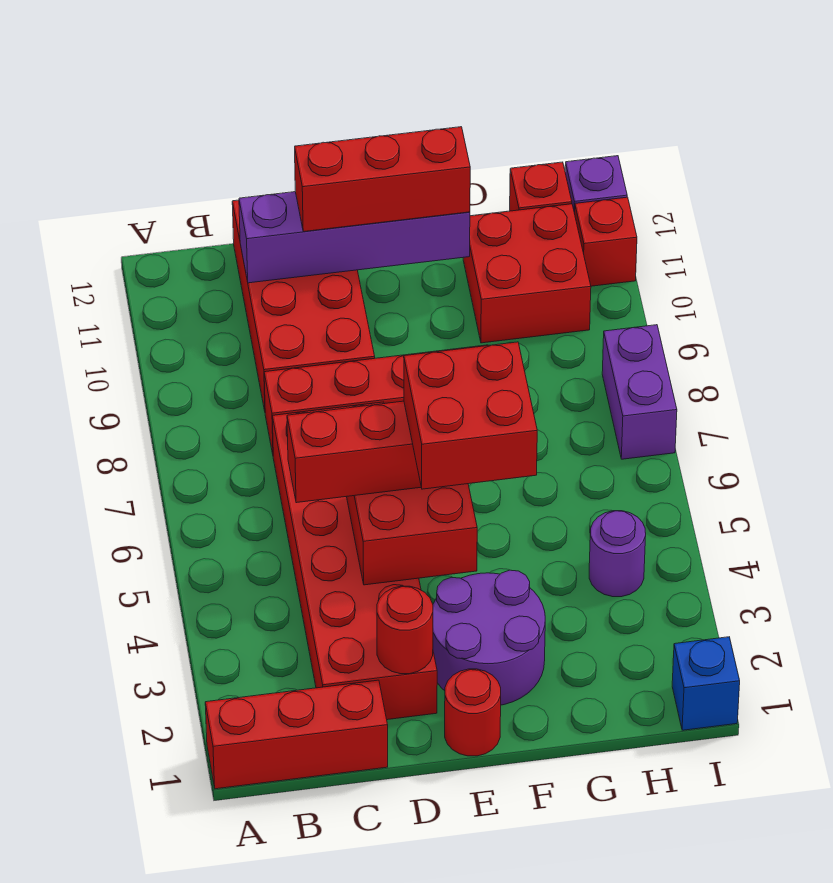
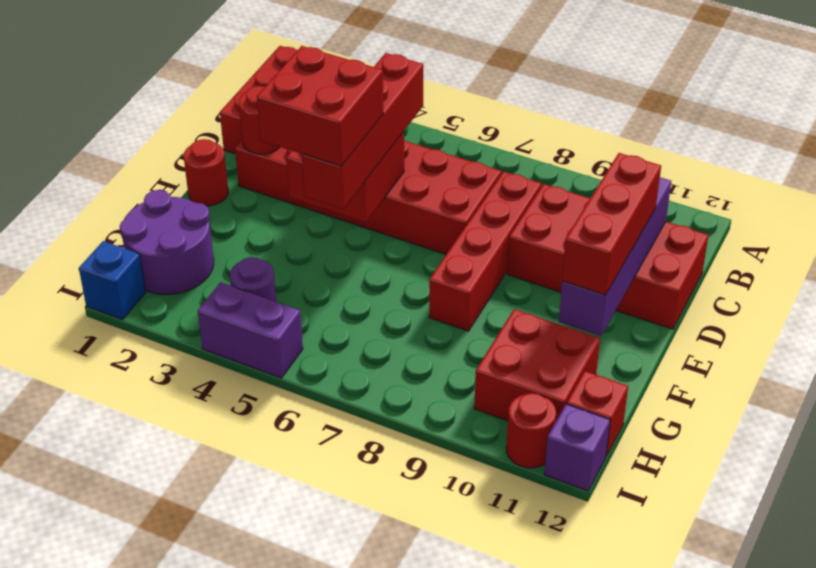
purple 2x2 round brick [433,570,545,705] -> purple 2x2 round brick moved to [120,190,214,294]
purple 1x2 brick [602,325,677,459] -> purple 1x2 brick moved to [198,282,303,378]
red 1x1 brick [575,197,637,286] -> red 1x1 round brick [506,393,556,468]

